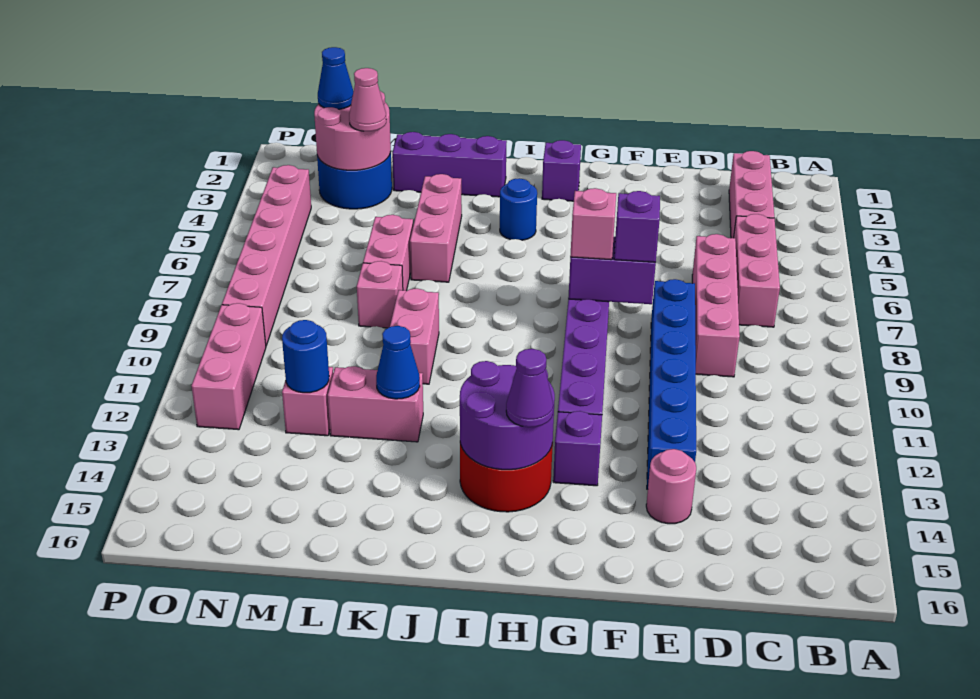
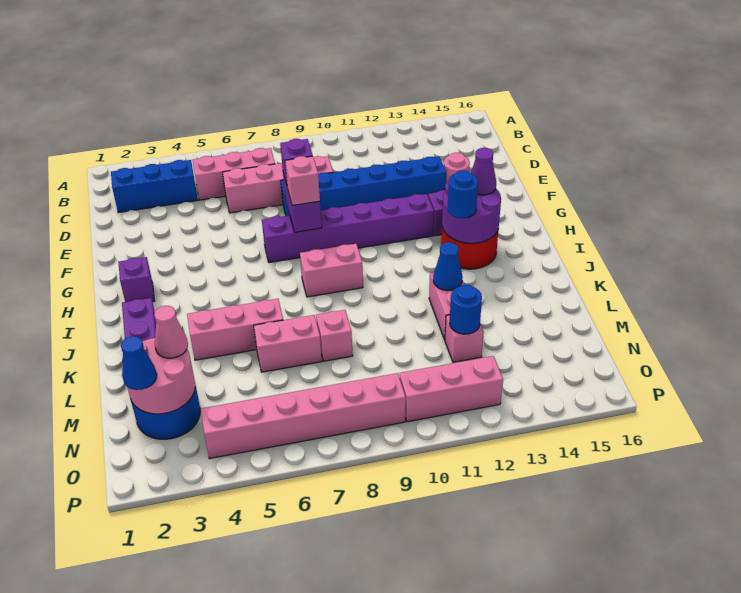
pink 1x3 brick [729,151,774,238] -> blue 1x3 brick [111,160,198,213]
blue 1x1 round brick [500,178,537,240] -> blue 1x1 round brick moved to [448,170,478,218]
pink 1x2 brick [390,288,439,384] -> pink 1x2 brick moved to [300,244,363,297]

